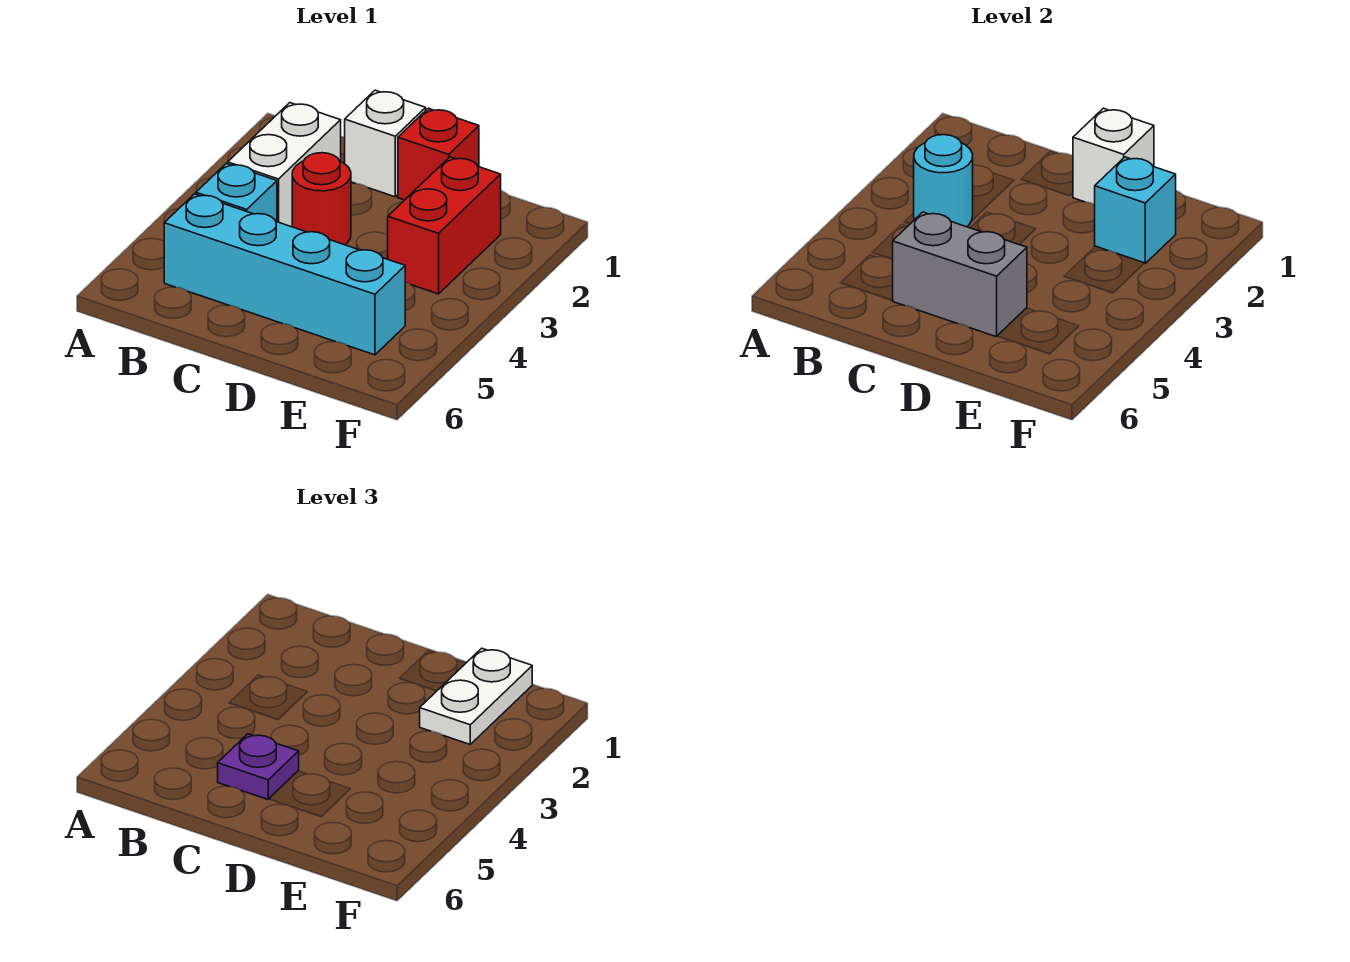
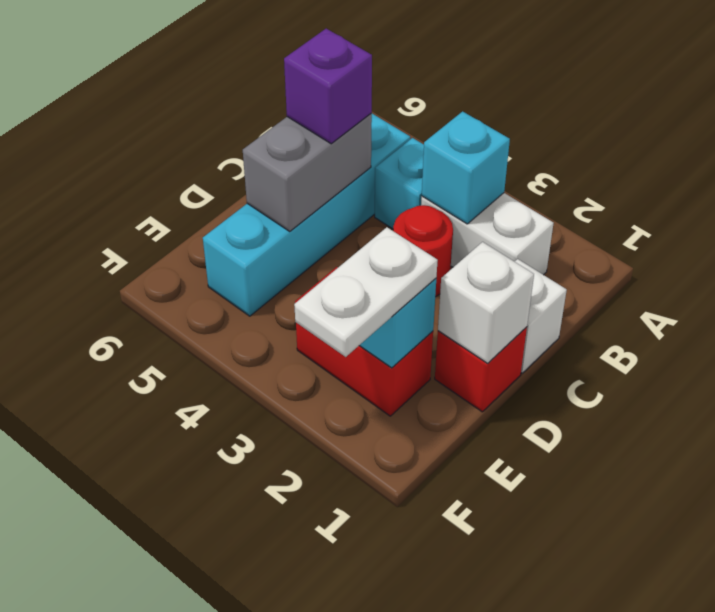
cyan 1x1 round brick [914,135,973,227] -> cyan 1x1 brick [422,111,510,224]
purple 1x1 plate [218,734,299,799] -> purple 1x1 brick [284,29,372,144]
white 1x2 plate [420,648,532,744] -> white 1x2 plate turned to [294,227,438,357]

